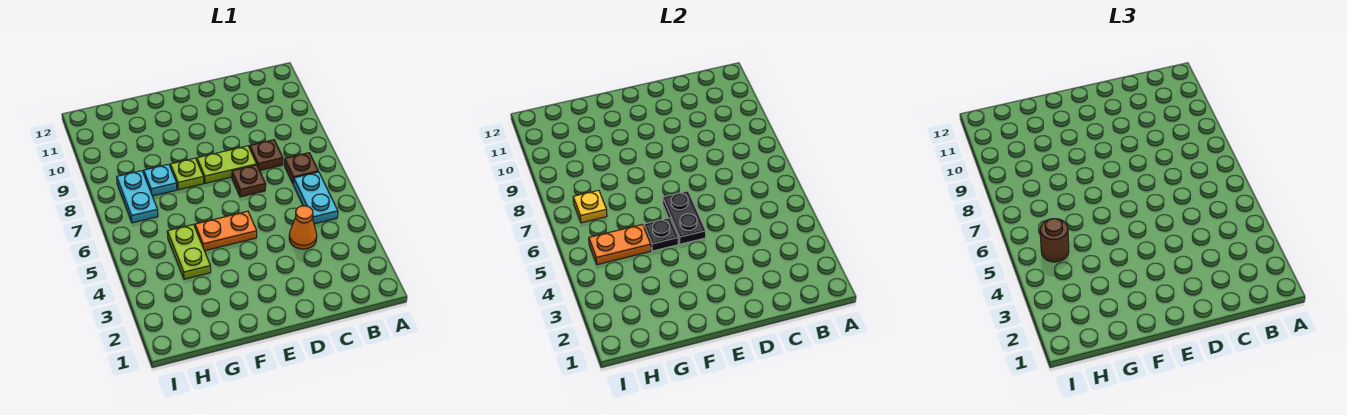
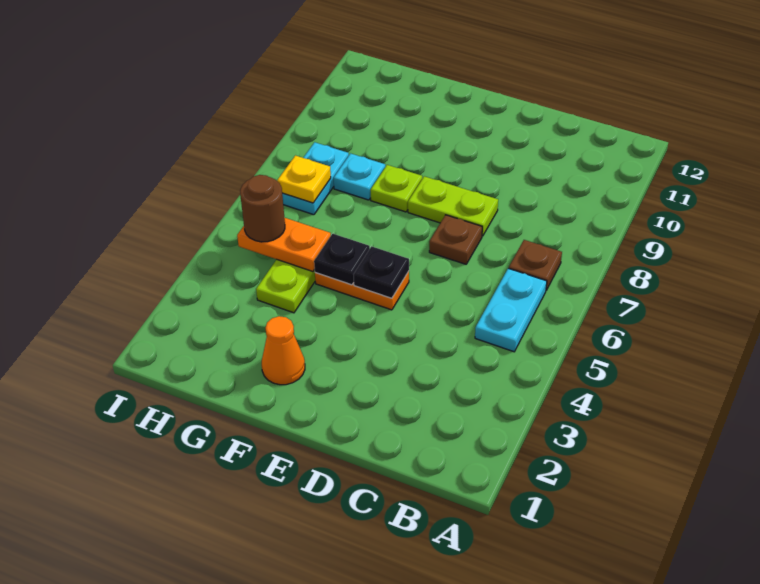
orange 1x1 cone [289,206,317,249] -> orange 1x1 cone moved to [262,316,305,385]
brown 1x1 plate [250,140,283,170] -> none
black 1x2 plate [663,191,706,244] -> black 1x1 plate [354,246,409,298]

